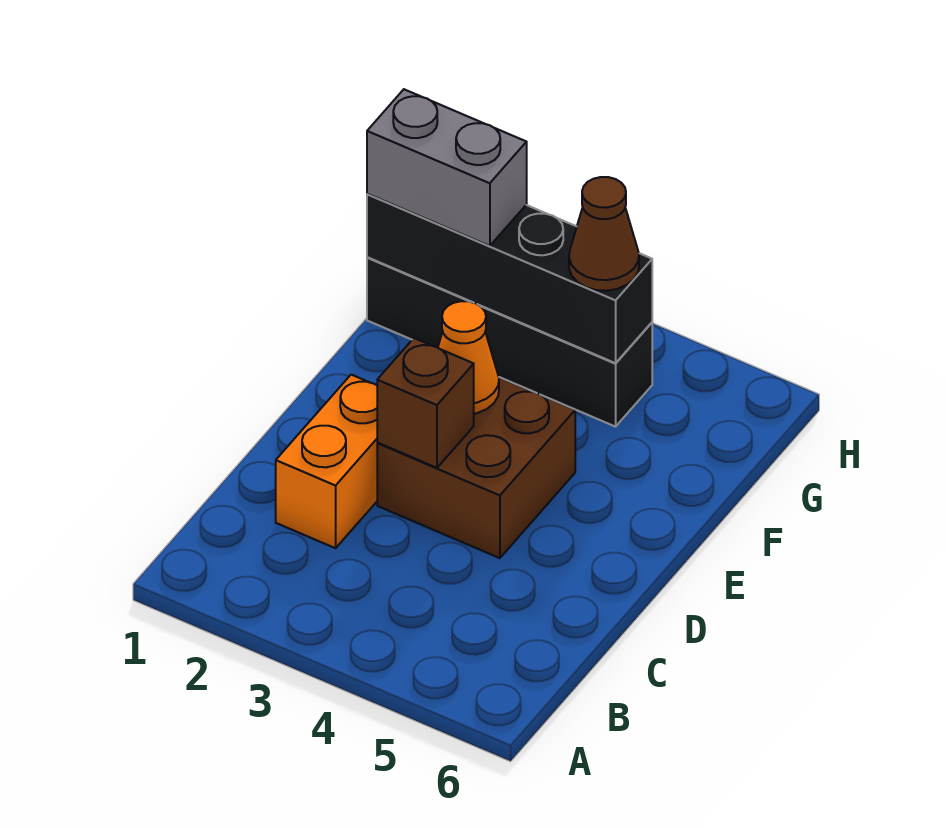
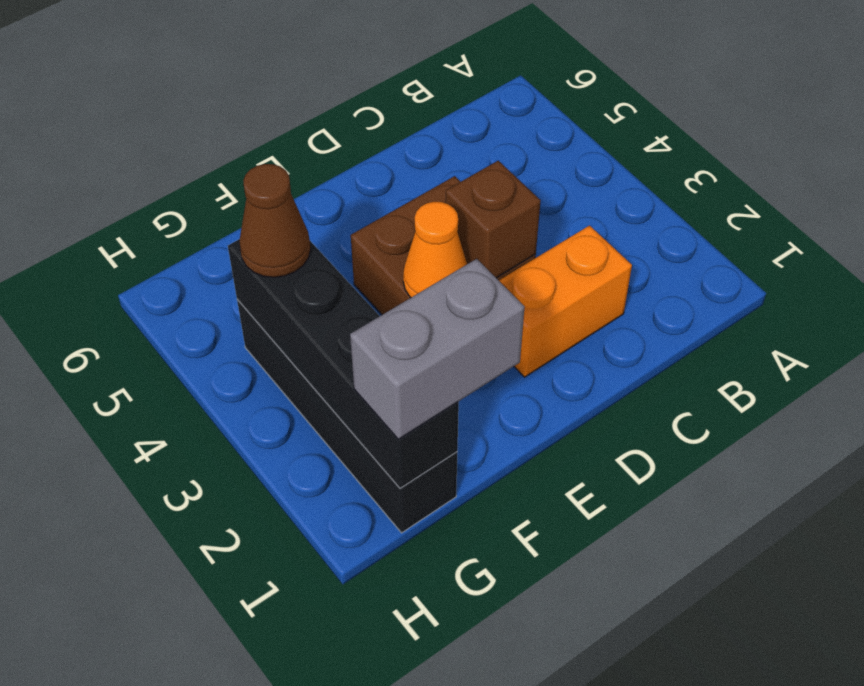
grey 1x2 brick [367,89,527,246] -> grey 1x2 brick turned to [350,259,524,439]

